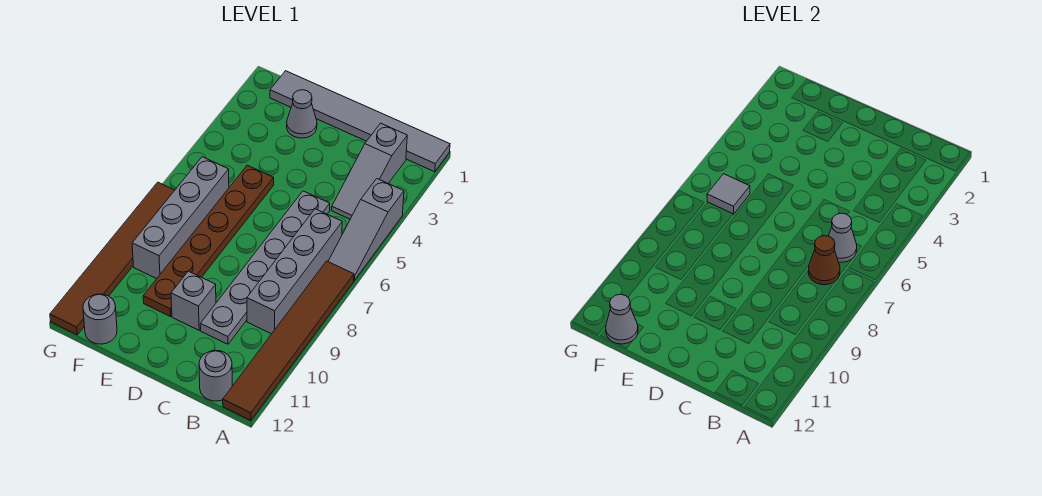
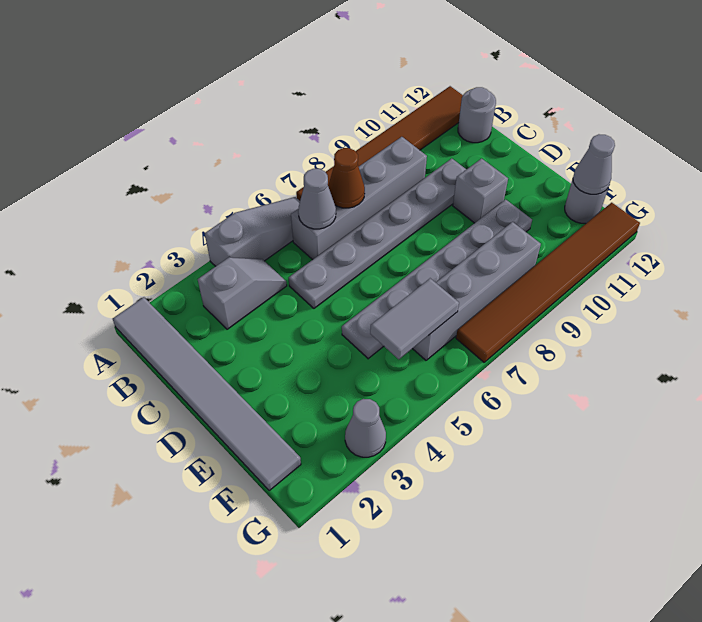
grey 1x3 slope [332,123,407,219] -> grey 1x2 slope [198,257,287,329]
grey 1x1 cone [287,90,317,138] -> grey 1x1 cone moved to [345,399,386,457]
brown 1x6 plate [143,165,274,317] -> grey 1x6 plate [342,199,532,359]
grey 1x1 tile [707,174,750,214] -> grey 1x2 tile [370,278,459,359]

